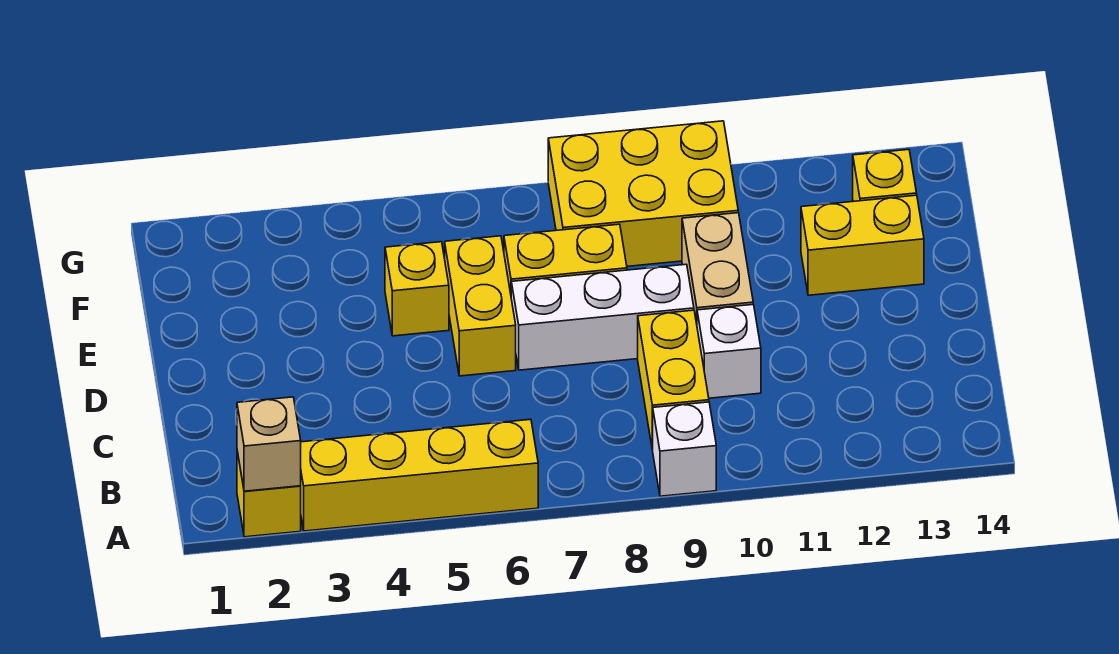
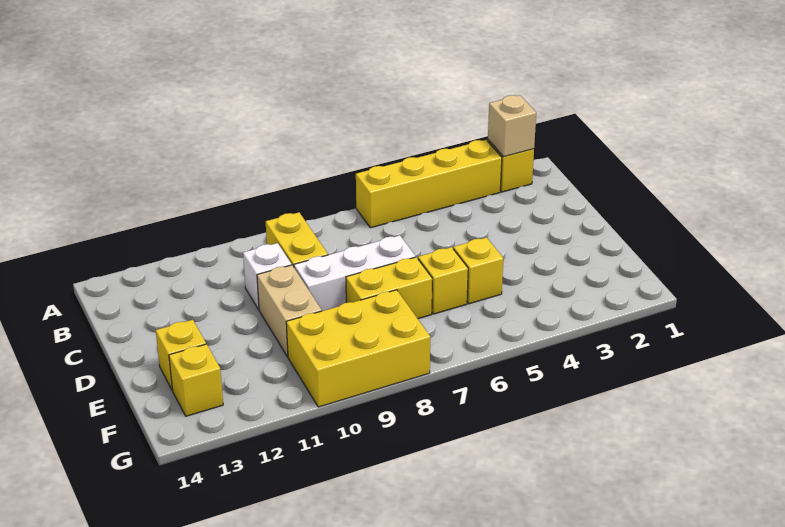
white 1x1 brick [653,402,716,496] -> none
yellow 1x2 brick [445,236,516,376] -> yellow 1x1 brick [418,247,468,314]
yellow 1x2 brick [801,195,924,295] -> yellow 1x1 brick [156,320,206,391]

